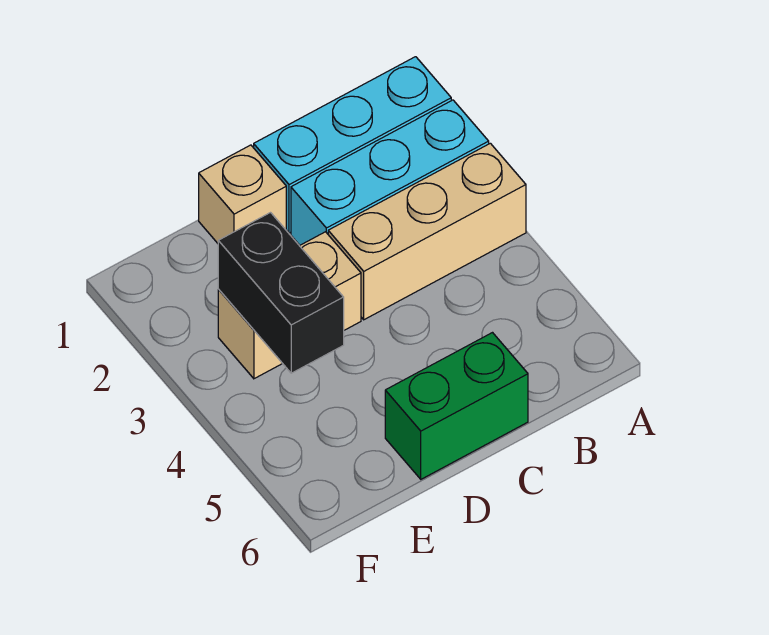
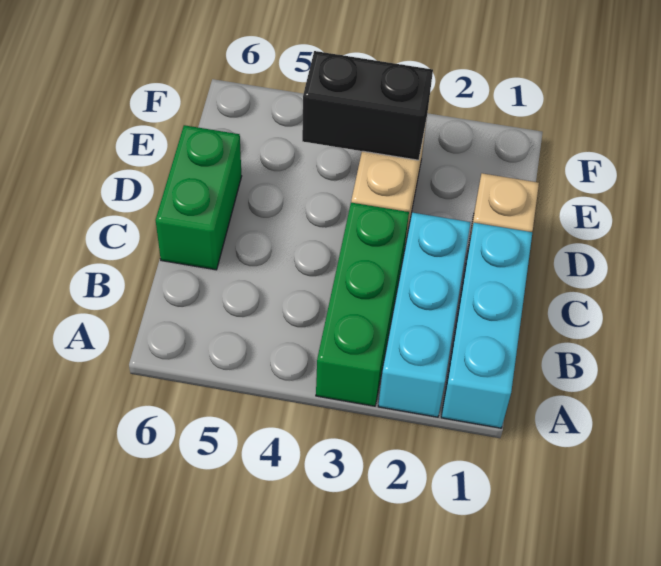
tan 1x3 brick [328,143,526,320] -> green 1x3 brick [316,203,409,406]

